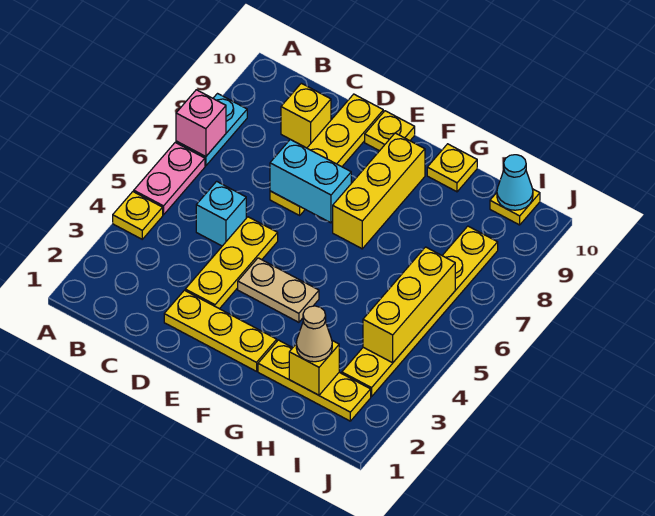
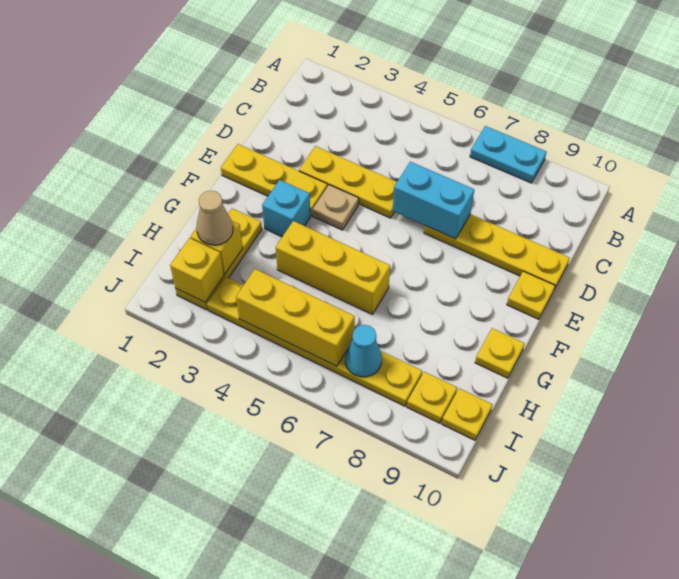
yellow 1x1 plate [113,192,163,239] -> yellow 1x1 plate moved to [407,372,457,423]
pink 1x2 plate [134,143,205,215] -> none
pink 1x1 brick [176,90,226,157] -> none
cyan 1x1 brick [196,181,246,246] -> cyan 1x1 brick moved to [262,180,310,237]
yellow 1x1 brick [281,83,331,148] -> yellow 1x1 brick moved to [170,238,224,302]
yellow 1x3 plate [164,290,277,371] -> yellow 1x3 plate turned to [221,144,327,216]
cyan 1x2 brick [270,140,351,223] -> cyan 1x2 brick turned to [393,162,474,239]
tan 1x2 plate [238,258,319,322] -> tan 1x1 plate [313,185,359,230]
yellow 1x3 brick [333,133,425,249] -> yellow 1x3 brick moved to [276,221,390,315]
cyan 1x1 cone [497,155,533,210] -> cyan 1x1 cone moved to [345,325,382,377]

